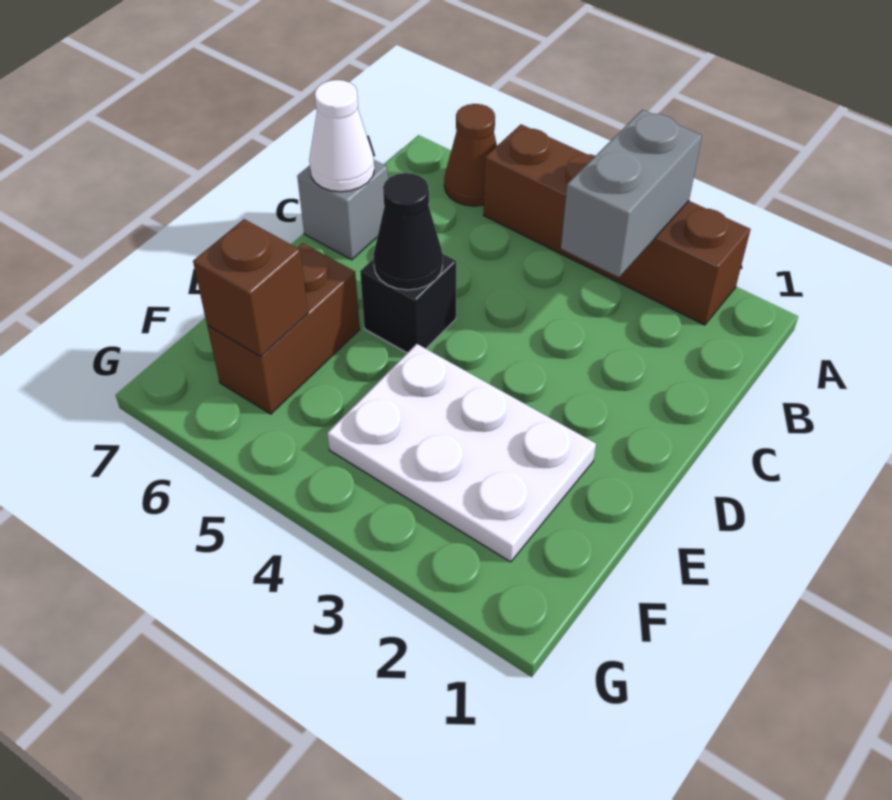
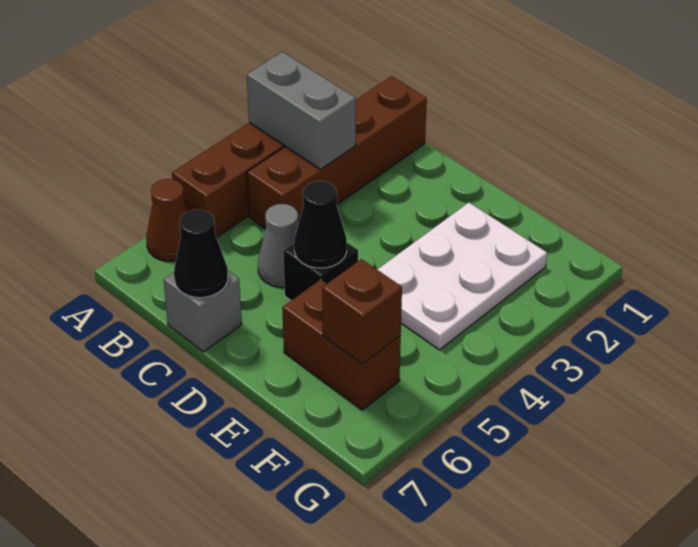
none -> brown 1x4 brick [247,76,427,229]
none -> grey 1x1 cone [258,204,298,287]
white 1x1 cone [309,80,374,192] -> black 1x1 cone [174,210,228,298]

